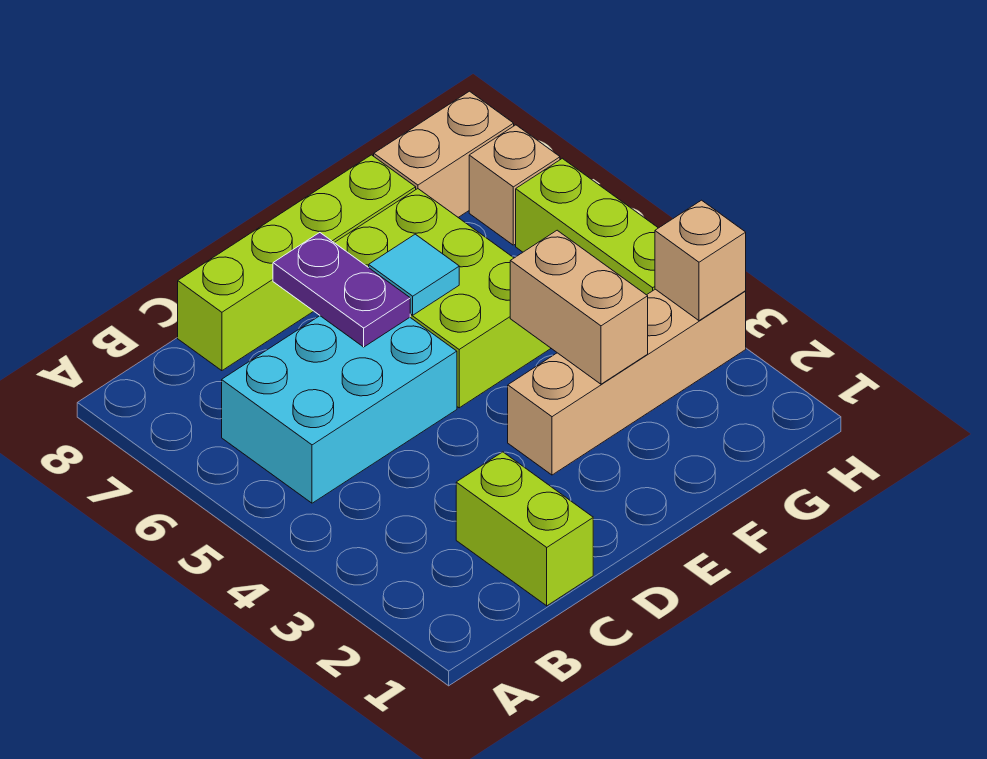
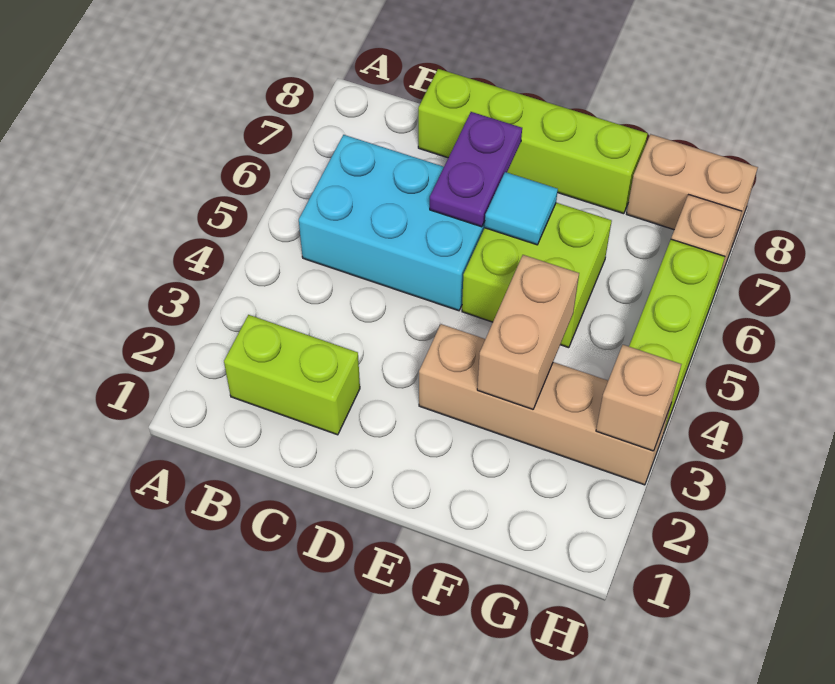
lime 1x2 brick [456,452,593,606] -> lime 1x2 brick turned to [224,315,360,435]
lime 2x3 brick [334,189,551,408] -> lime 2x2 brick [462,203,612,348]

